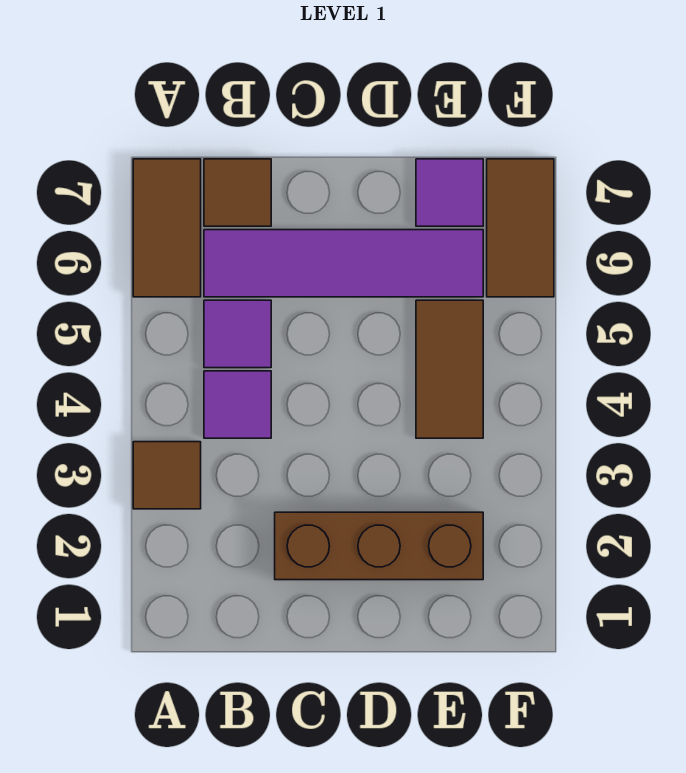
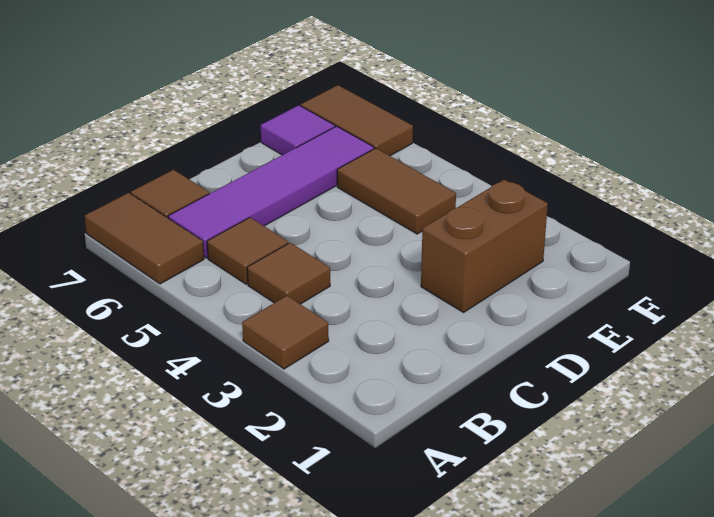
purple 1x1 tile [204,371,271,438] -> brown 1x1 tile [247,243,330,304]
purple 1x1 tile [204,300,271,368] -> brown 1x1 tile [207,218,288,284]
brown 1x3 brick [275,512,483,580] -> brown 1x2 brick [421,180,548,312]

